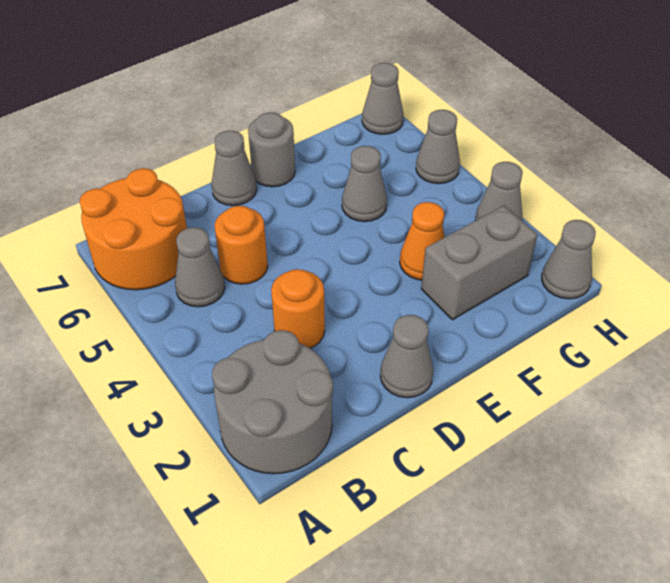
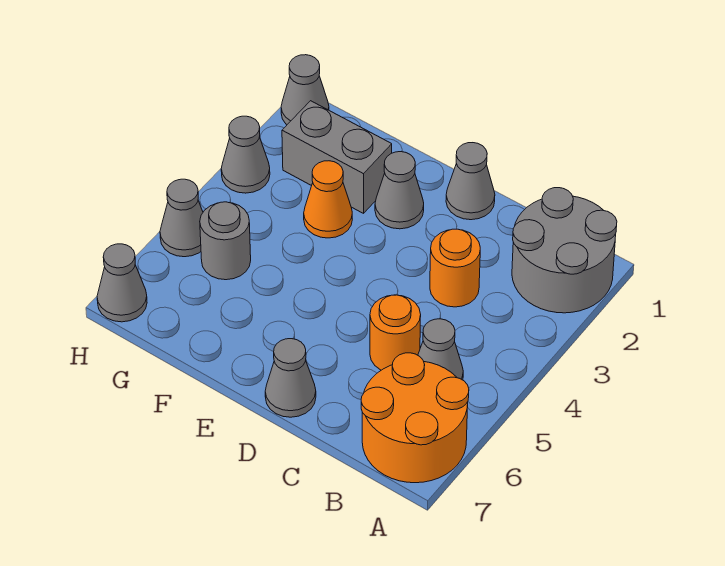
grey 1x1 round brick [248,113,295,187] -> grey 1x1 round brick moved to [200,202,251,280]
grey 1x1 cone [342,146,387,222] -> grey 1x1 cone moved to [375,152,424,229]

